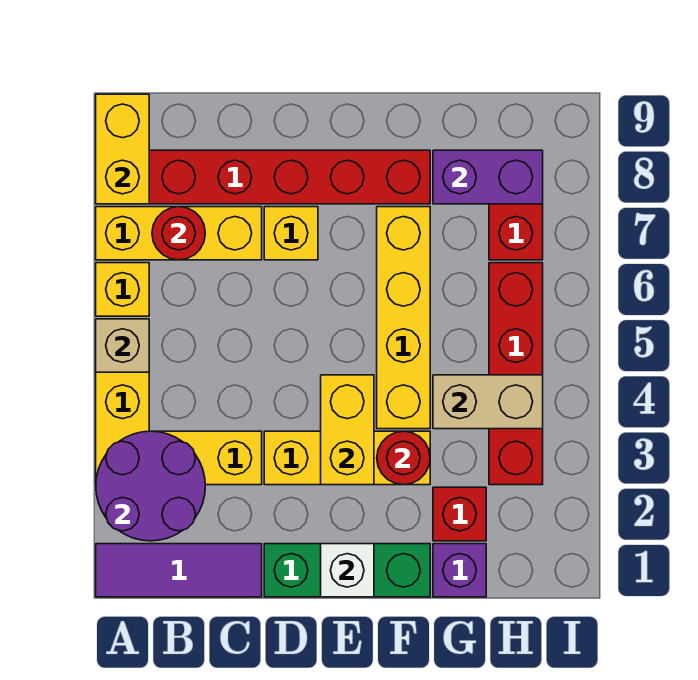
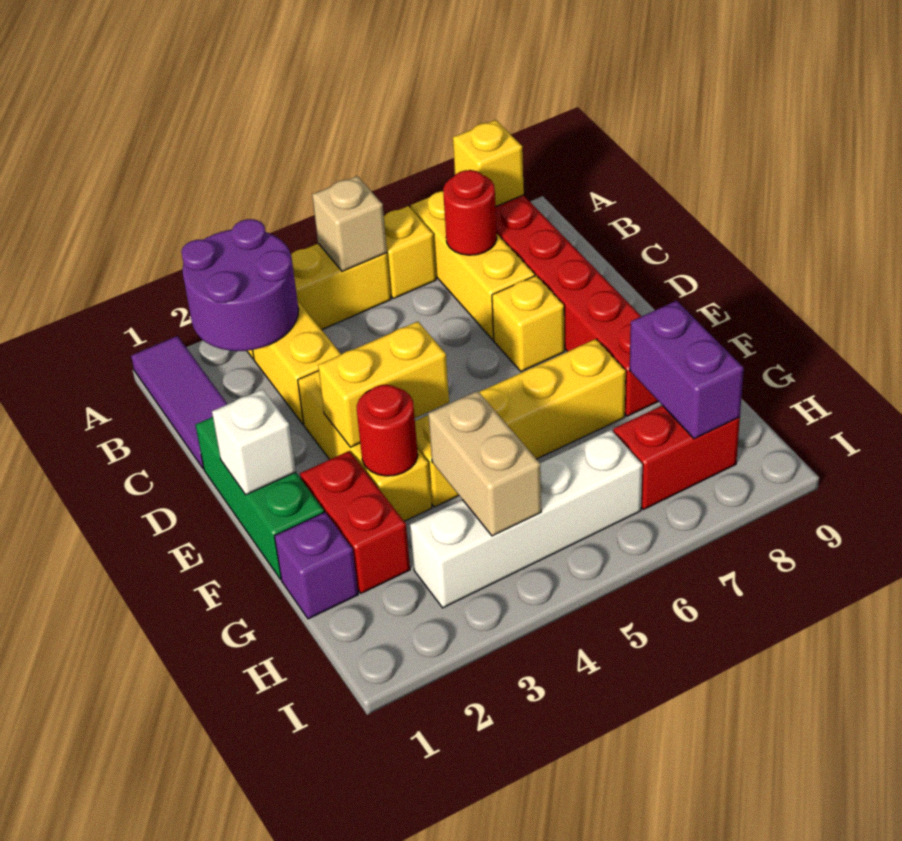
yellow 1x2 brick [96,94,149,204] -> yellow 1x1 brick [453,120,524,207]
red 1x1 brick [433,487,486,541] -> red 1x2 brick [300,451,410,593]
red 1x4 brick [489,263,543,485] -> white 1x4 brick [410,430,642,608]

